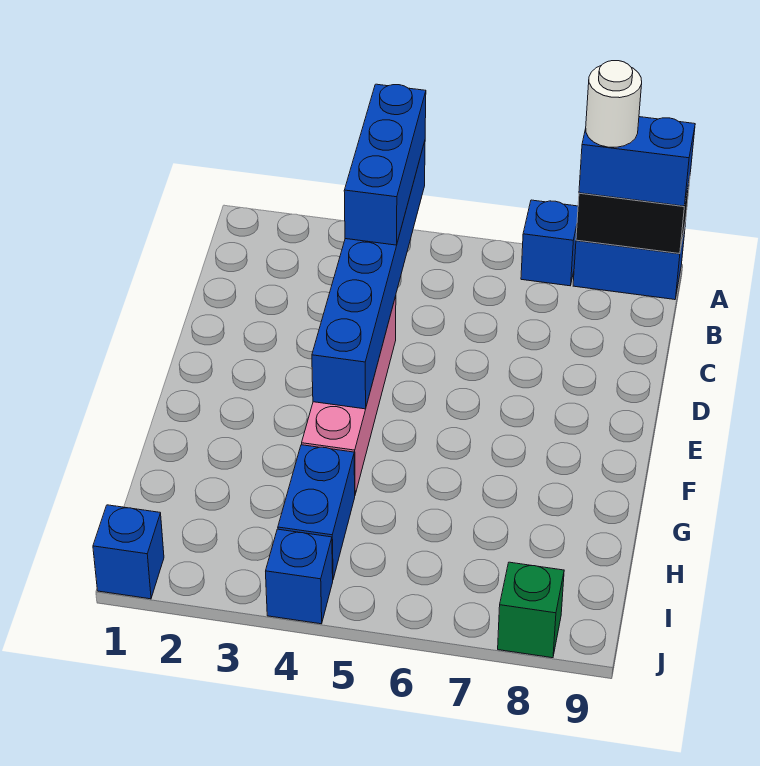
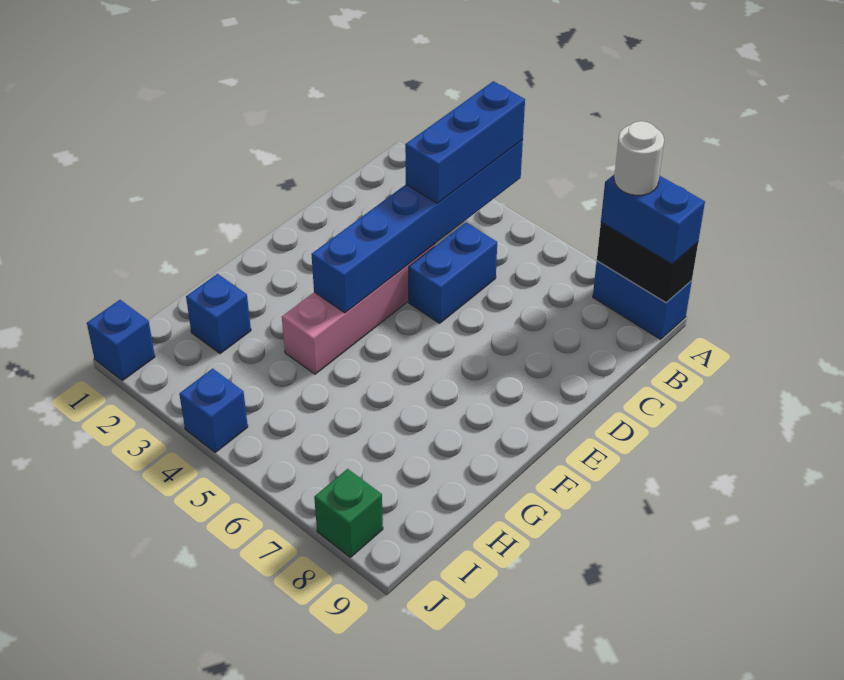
blue 1x1 brick [521,200,578,286] -> blue 1x1 brick moved to [186,274,251,354]
blue 1x2 brick [278,445,355,579] -> blue 1x2 brick moved to [409,223,497,323]

